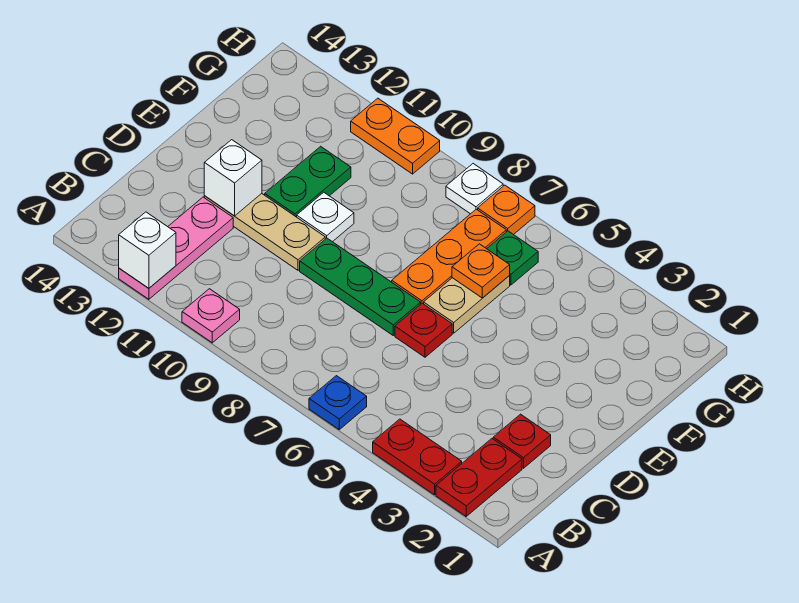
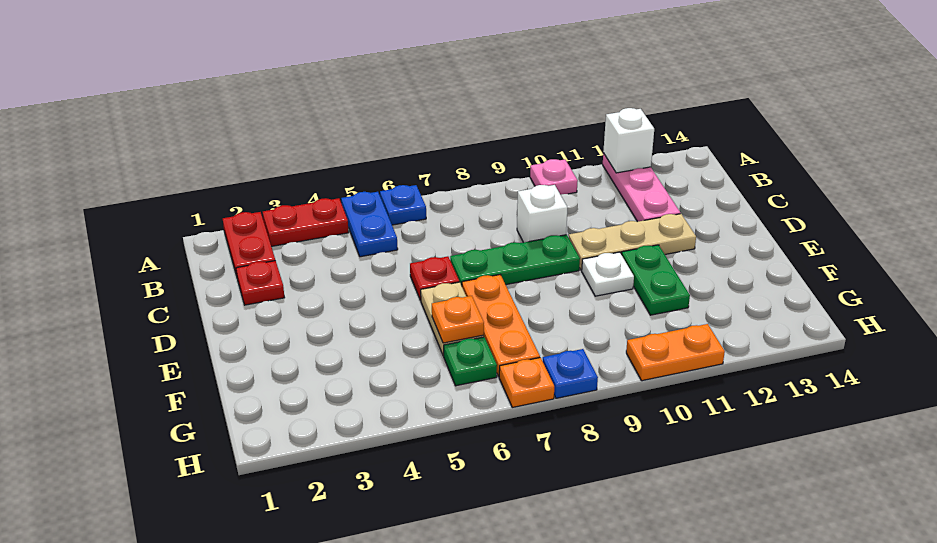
none -> blue 1x2 plate [341,192,398,257]
white 1x1 brick [204,140,262,216] -> white 1x1 brick moved to [517,185,568,243]
white 1x1 plate [446,164,503,214] -> blue 1x1 plate [543,349,598,398]

